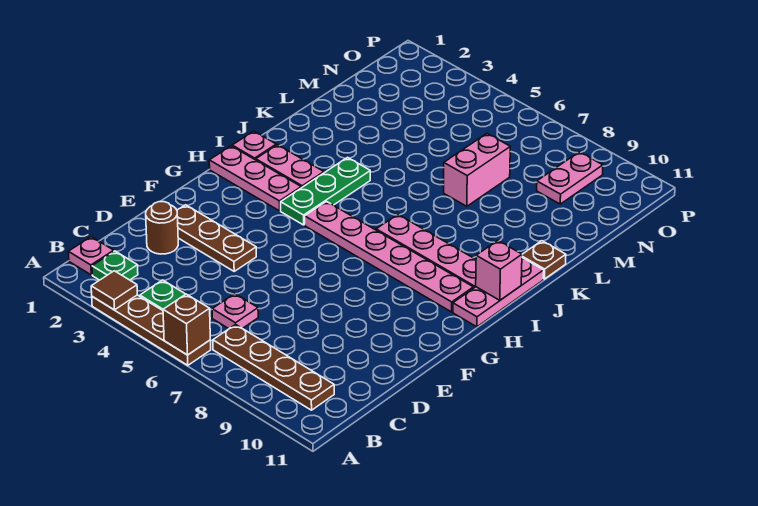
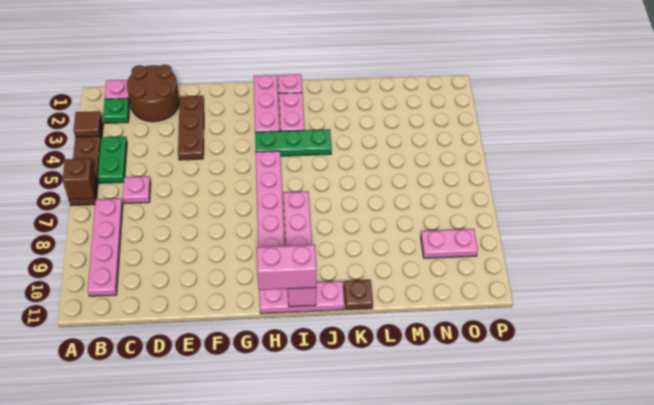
brown 1x4 plate [213,324,334,410] -> pink 1x4 plate [88,199,123,296]
brown 1x1 round brick [146,202,178,254] -> brown 2x2 round brick [127,65,179,122]
pink 1x2 brick [444,134,510,206] -> pink 1x2 brick moved to [257,245,317,290]

